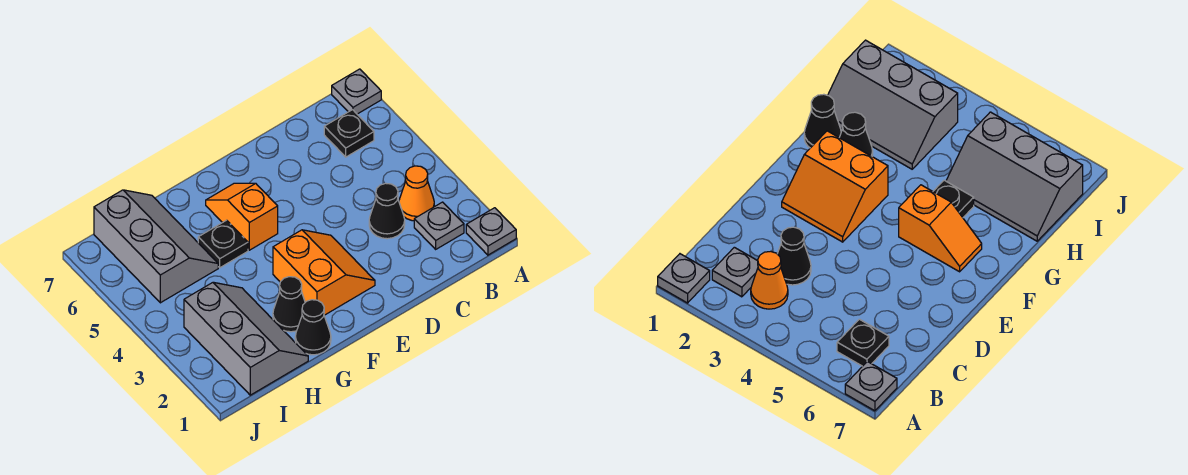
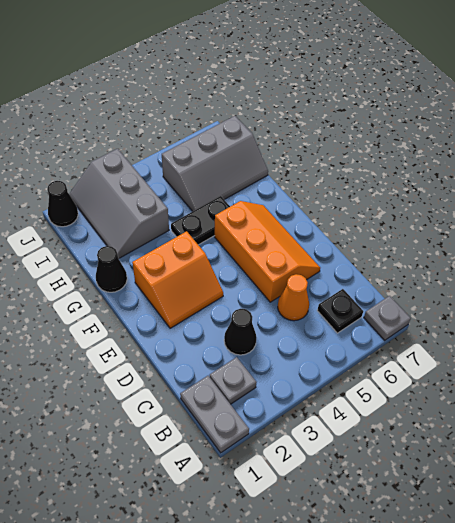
grey 1x1 plate [466,208,516,255] -> grey 1x2 plate [180,376,249,453]
orange 1x1 cone [399,166,434,221] -> orange 1x1 cone moved to [278,274,309,321]
orange 1x2 slope [206,183,278,250] -> orange 2x3 slope [215,201,320,302]
black 1x1 cone [273,277,305,332] -> black 1x1 cone moved to [47,181,78,227]
black 1x1 plate [198,220,248,268] -> black 1x2 plate [171,196,230,245]
grey 2x3 slope [184,282,308,395] -> grey 2x3 slope turned to [70,149,169,259]

